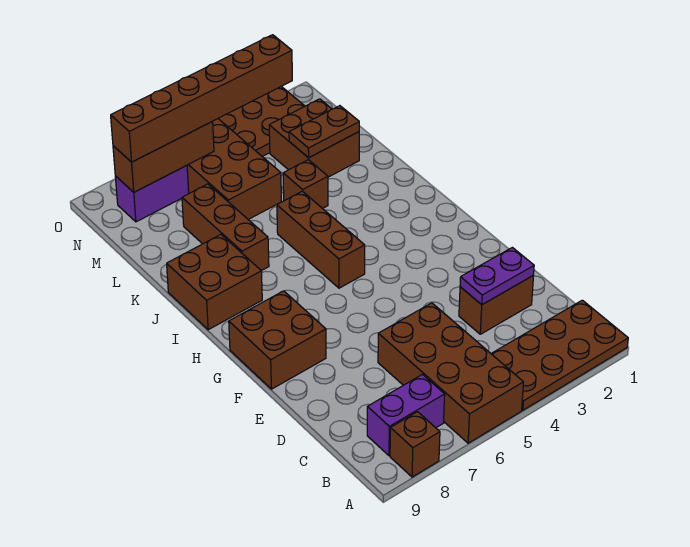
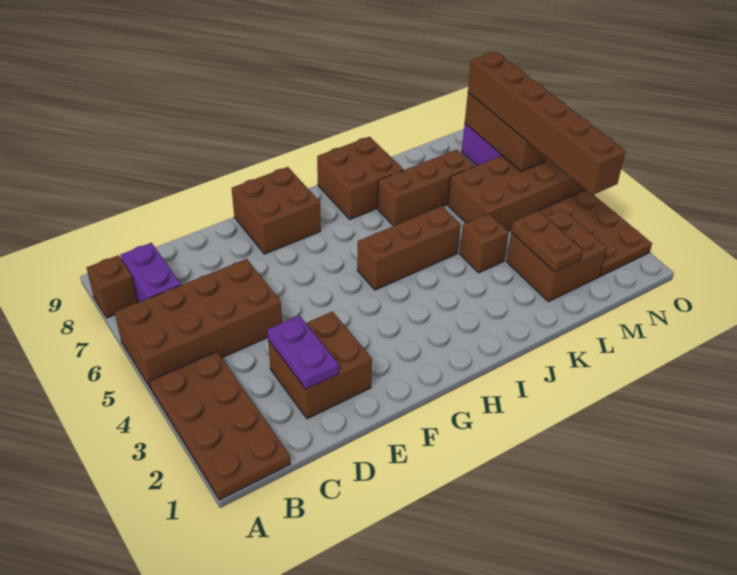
brown 1x2 brick [459,276,533,334] -> brown 2x2 brick [268,311,372,419]

